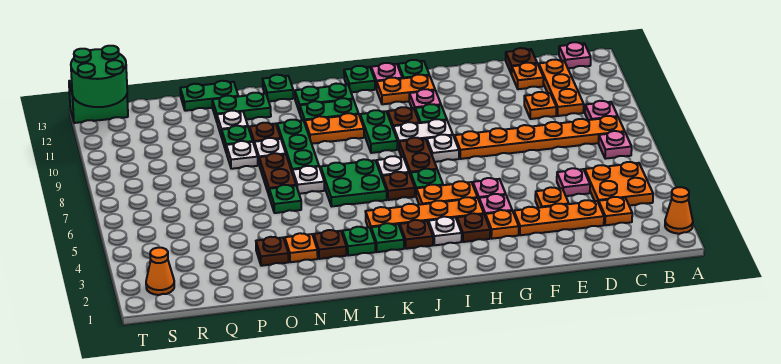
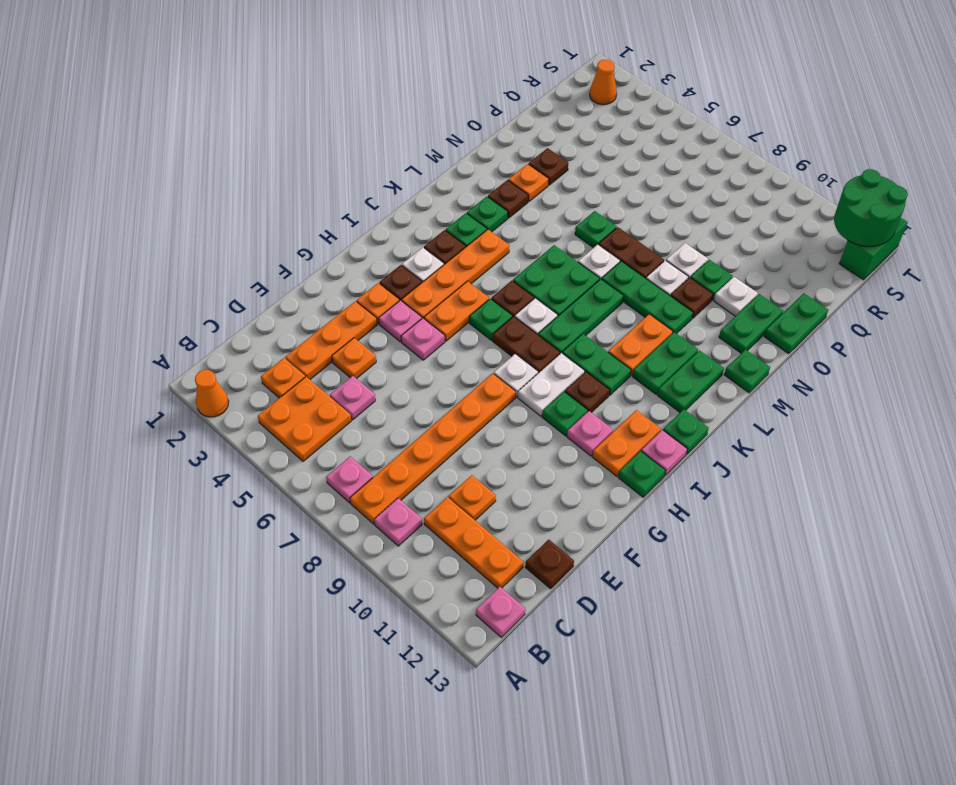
orange 1x1 plate [512,63,544,89] -> none
none -> green 1x3 plate [538,279,624,353]

